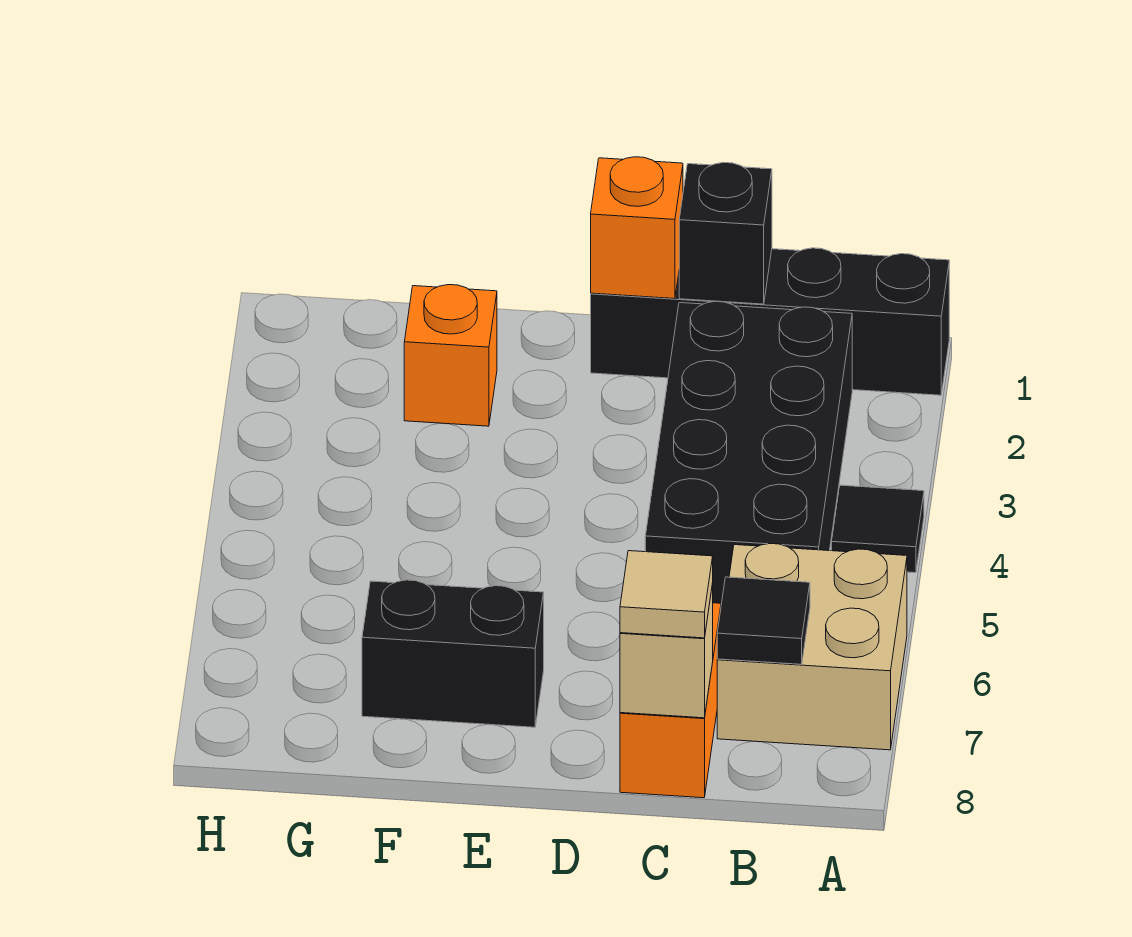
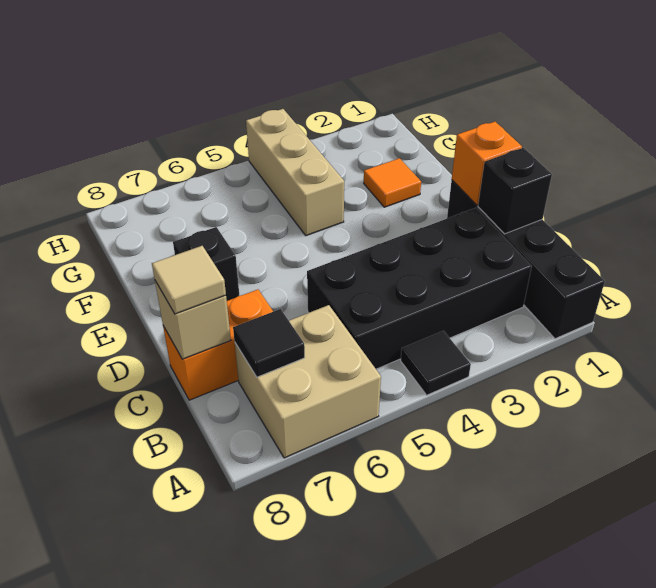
black 1x2 brick [362,580,544,727] -> black 1x1 brick [173,227,239,301]
orange 1x1 brick [404,285,497,426] -> orange 1x1 tile [364,158,421,207]
none -> tan 1x3 brick [246,109,344,236]

